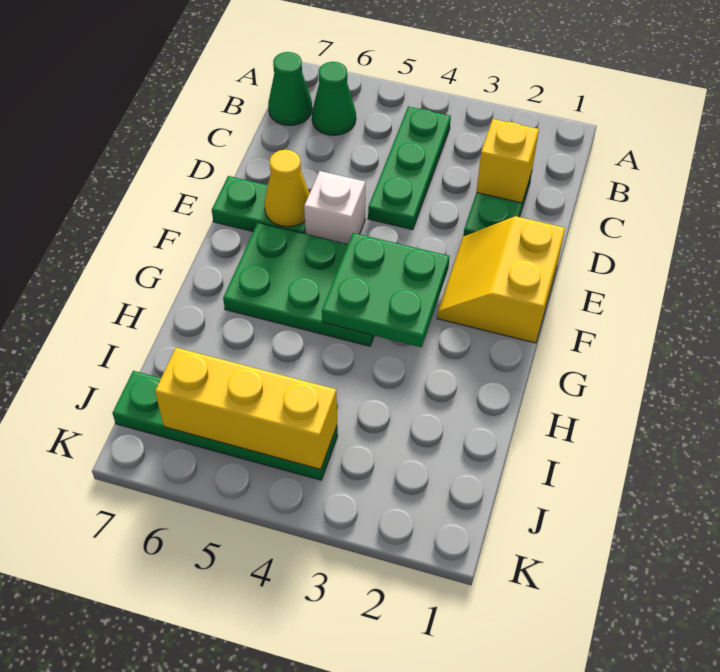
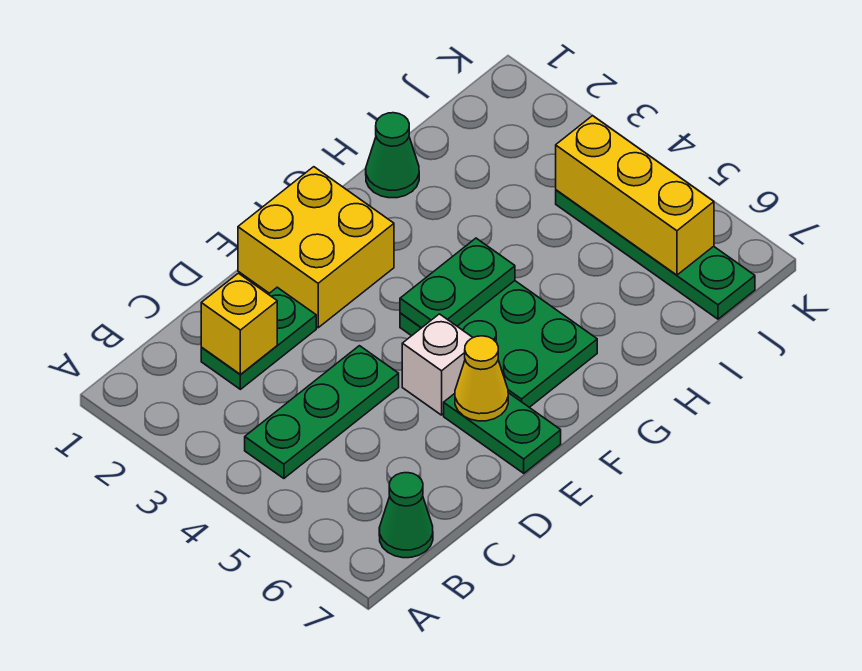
green 1x1 cone [312,62,356,135] -> green 1x1 cone moved to [366,113,419,198]
yellow 2x2 slope [437,216,565,343] -> yellow 2x2 brick [238,167,394,328]
green 2x2 plate [322,233,450,347] -> green 1x2 plate [400,238,515,328]

